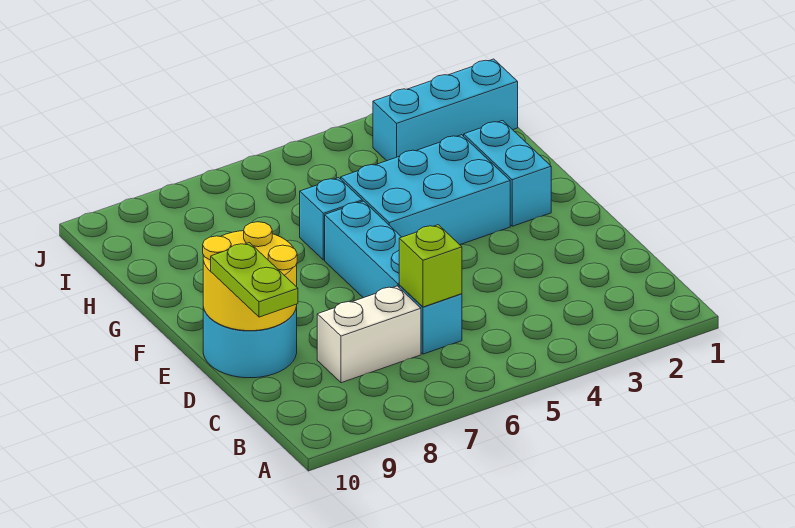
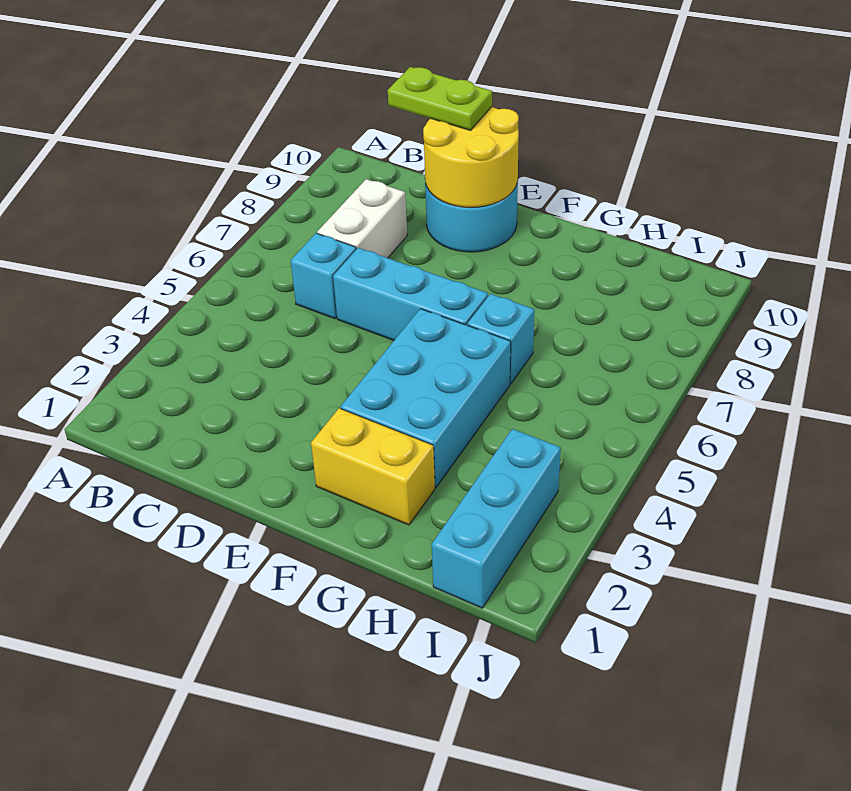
lime 1x1 brick [399,225,462,307] -> none
cyan 1x2 brick [464,121,551,226] -> yellow 1x2 brick [311,408,435,525]

